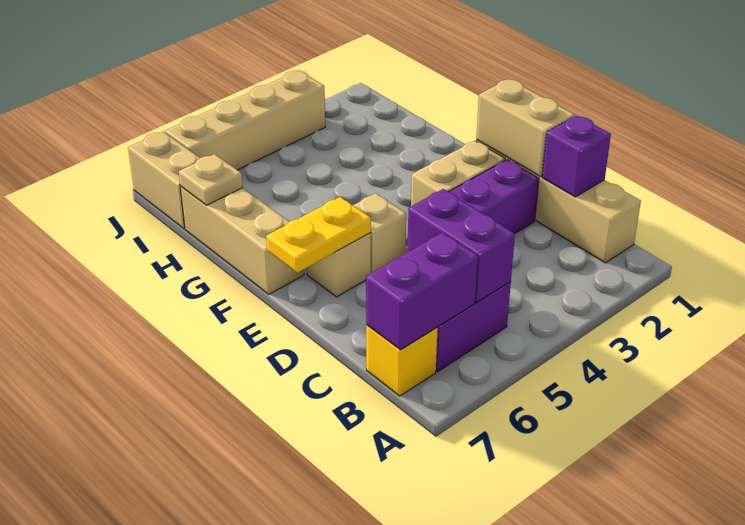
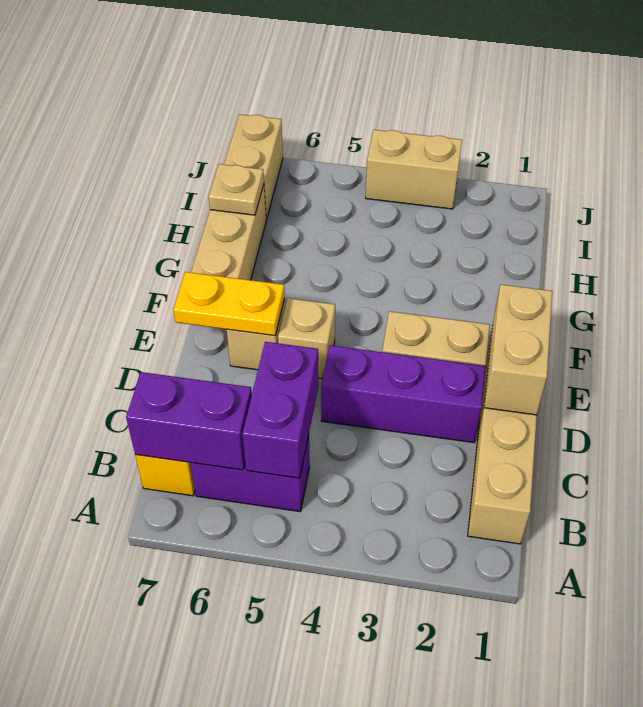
purple 1x1 brick [542,115,611,197] -> none
tan 1x4 brick [165,71,325,170] -> tan 1x2 brick [366,130,462,209]

